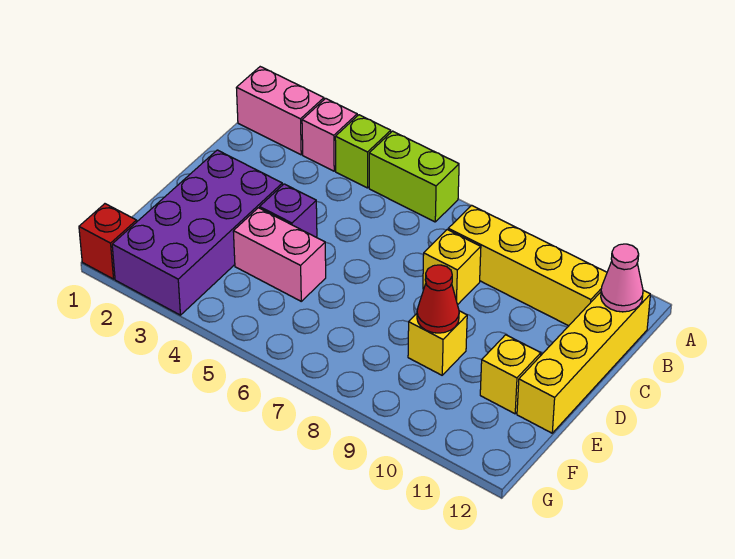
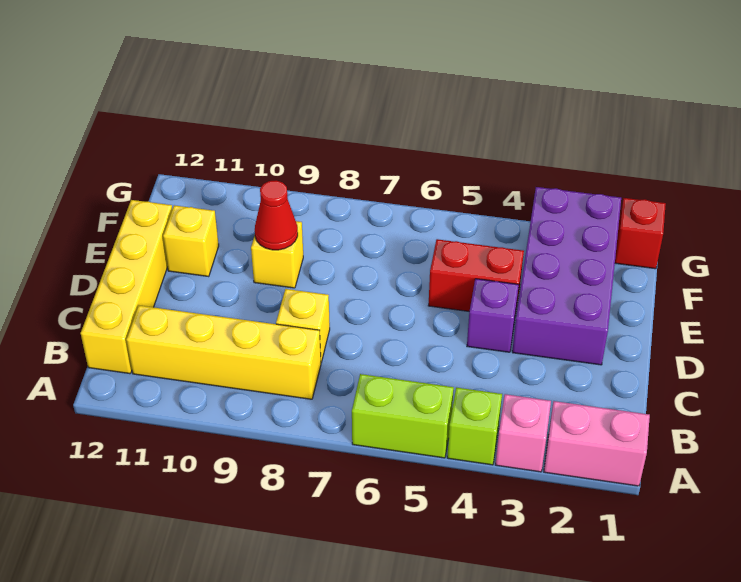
pink 1x1 cone [601,244,643,312] -> none
pink 1x2 brick [233,208,326,301] -> red 1x2 brick [428,239,524,311]

